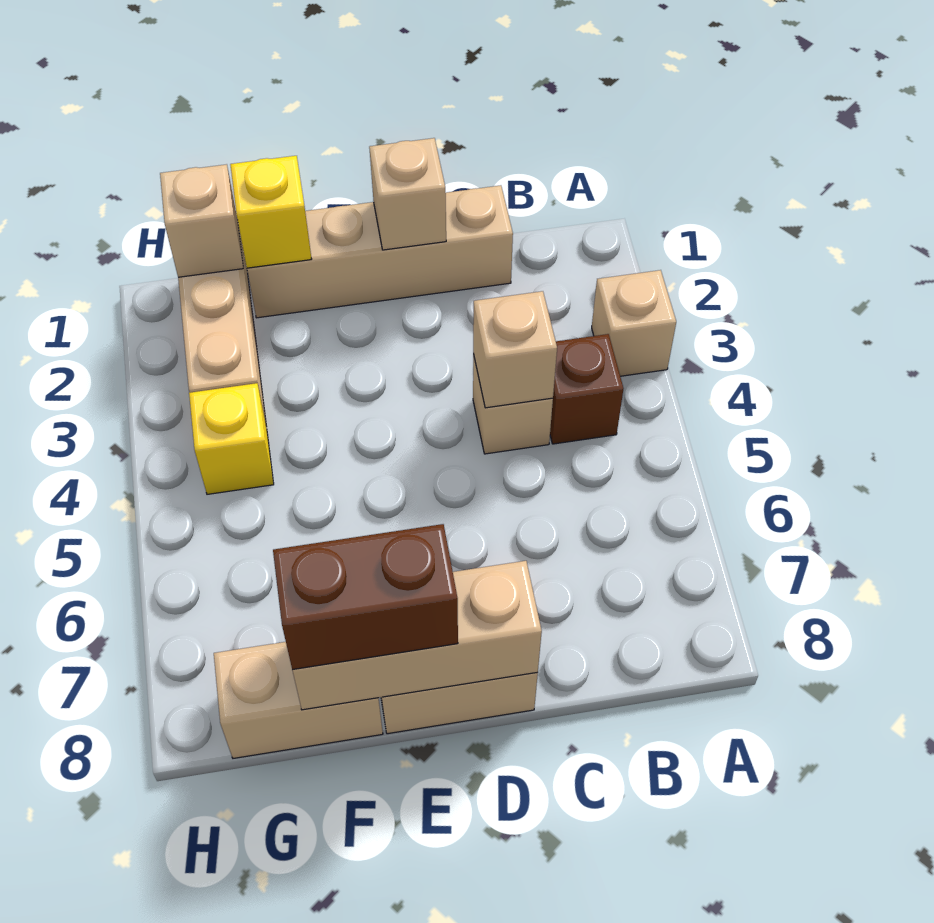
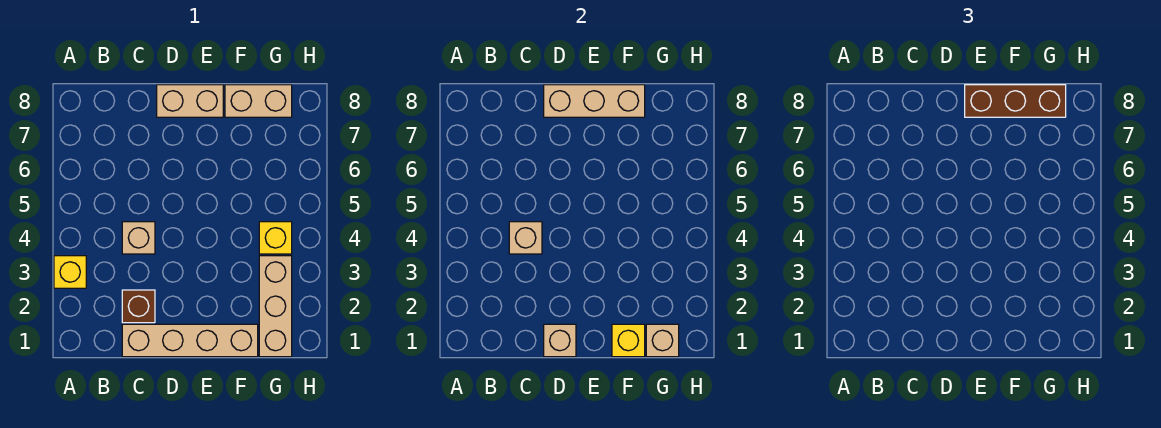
tan 1x1 brick [592,270,676,376] -> yellow 1x1 brick [54,256,86,288]
brown 1x1 brick [550,334,623,444] -> brown 1x1 brick moved to [122,290,155,323]
brown 1x2 brick [273,524,458,670] -> brown 1x3 brick [965,85,1066,117]

